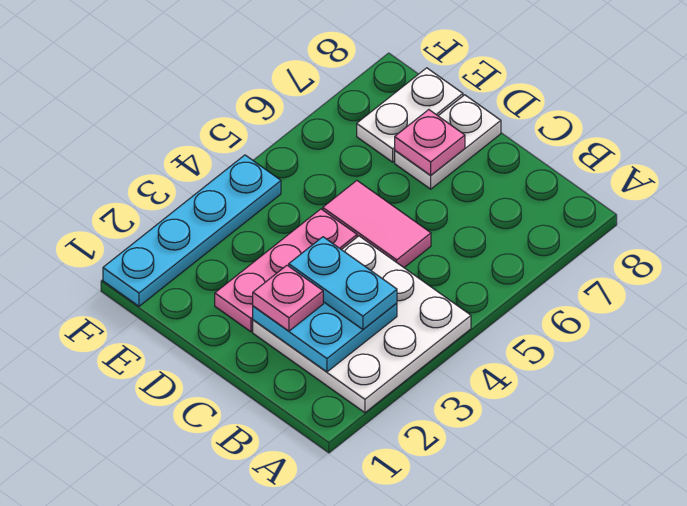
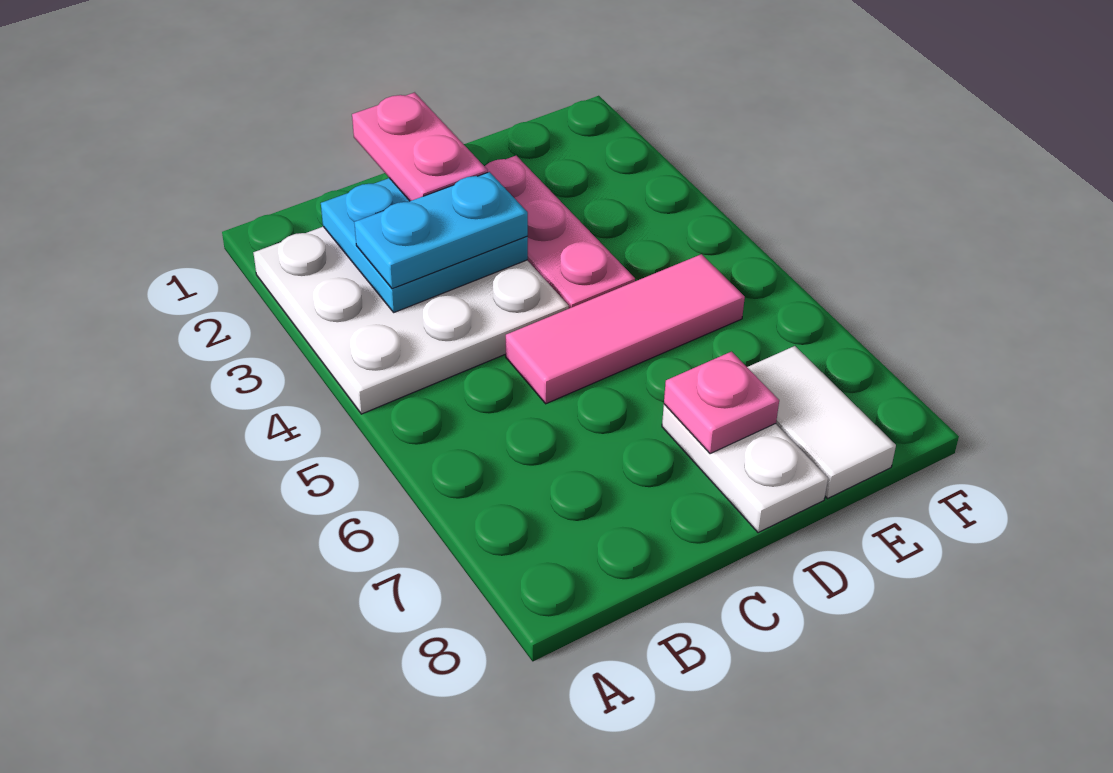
pink 1x1 plate [253,265,323,331] -> pink 1x2 plate [352,92,488,201]
pink 1x2 tile [323,181,431,267] -> pink 1x3 tile [506,254,745,404]
white 1x2 plate [357,68,463,162] -> white 1x2 tile [747,346,896,498]
cyan 1x4 plate [103,155,281,306] -> none

